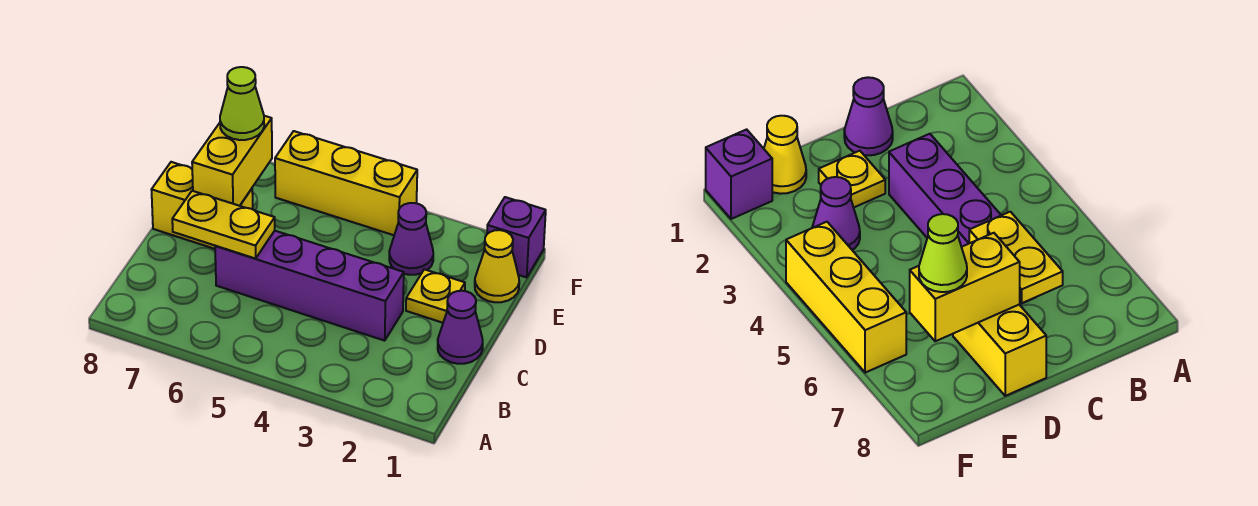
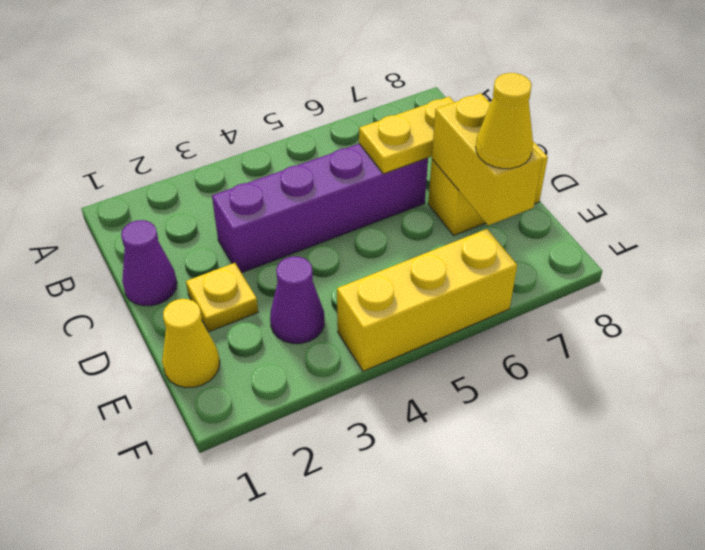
lime 1x1 cone [220,67,264,140] -> yellow 1x1 cone [476,73,533,169]
purple 1x1 brick [487,197,546,277] -> none

